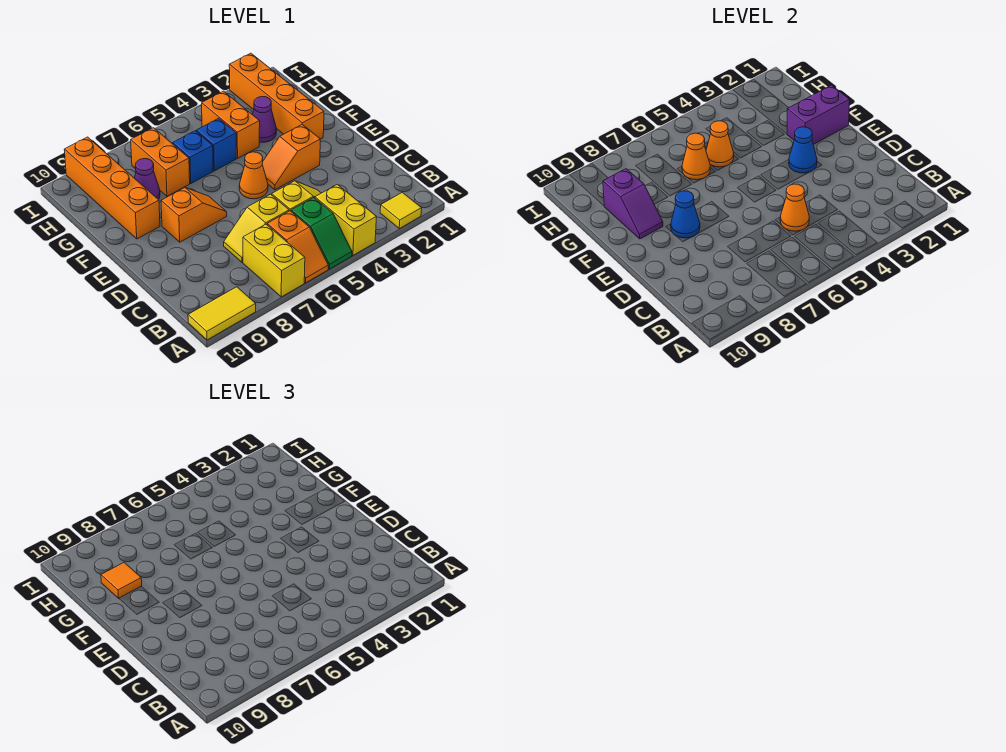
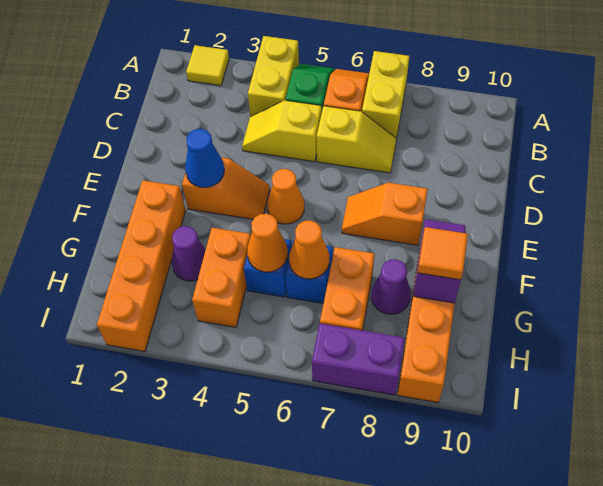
yellow 1x2 tile [188,287,256,340] -> none
orange 1x1 cone [780,184,809,231] -> none
blue 1x1 cone [671,191,700,238] -> none
purple 1x2 brick [787,85,850,145] -> purple 1x2 brick moved to [312,323,405,395]

